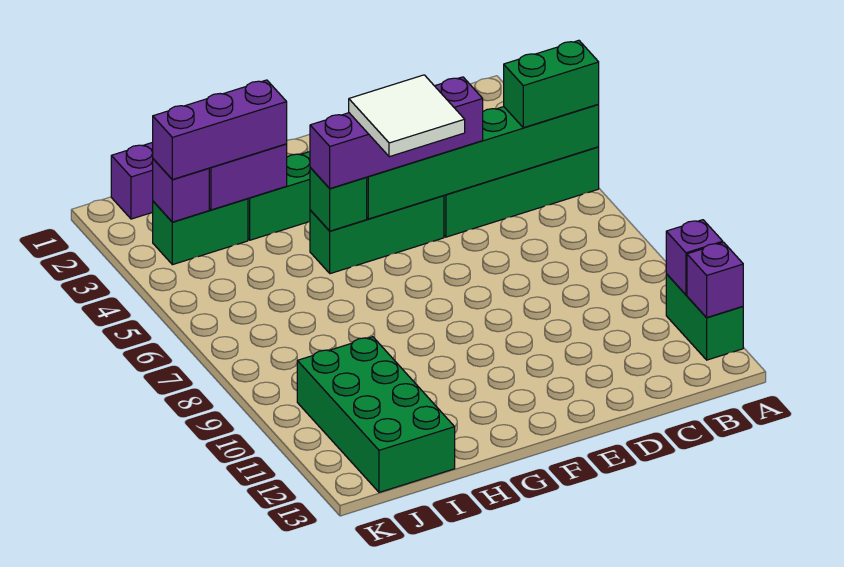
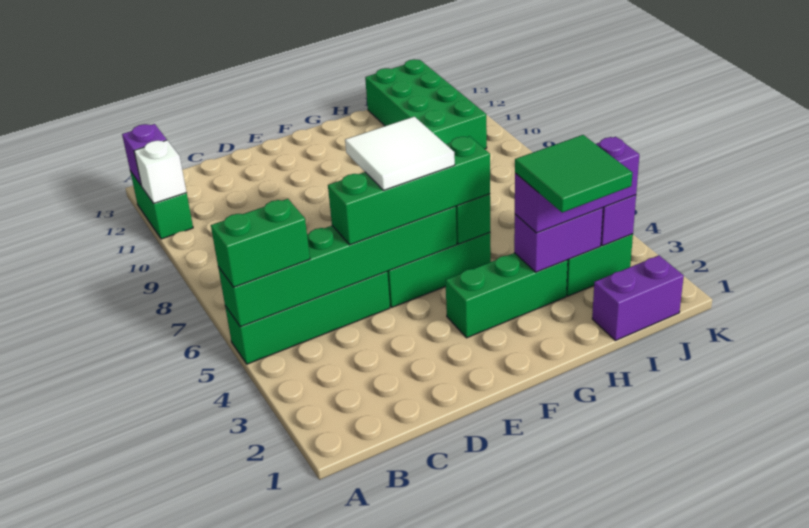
purple 1x1 brick [666,220,723,295] -> white 1x1 brick [134,140,187,203]
purple 1x4 brick [310,77,483,188] -> green 1x4 brick [328,136,490,245]
none -> green 2x2 tile [515,135,633,213]

